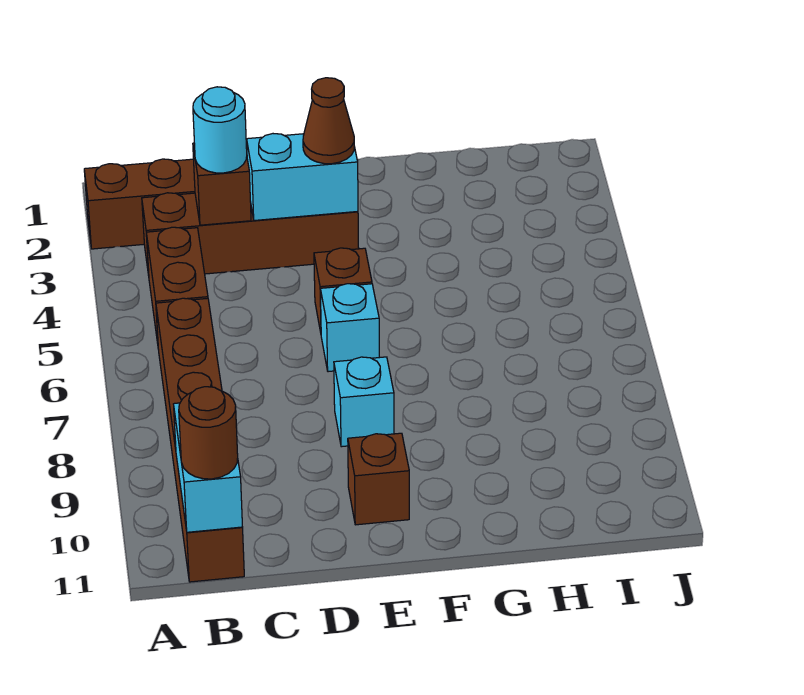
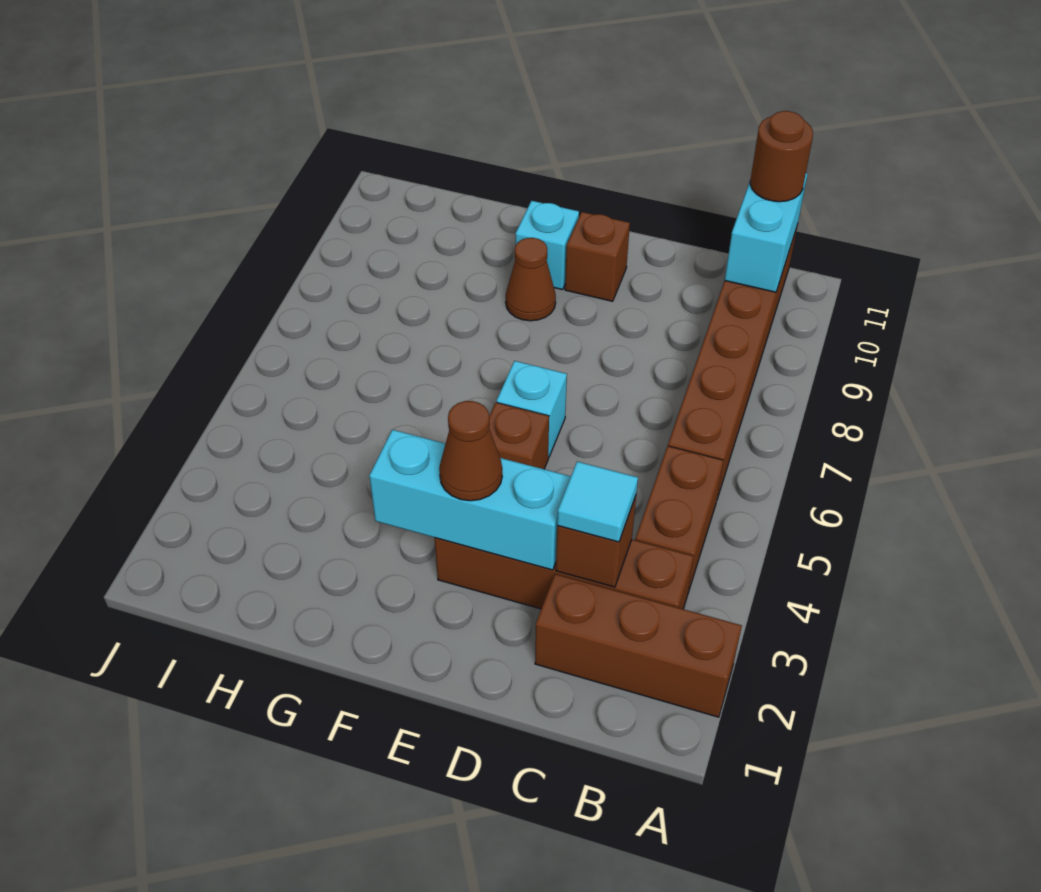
cyan 1x1 round brick [193,87,247,173] -> cyan 1x1 tile [557,462,638,542]
cyan 1x2 brick [247,134,358,220] -> cyan 1x3 brick [369,430,571,570]
cyan 1x1 brick [334,357,394,447] -> cyan 1x1 brick moved to [516,201,579,290]
none -> brown 1x1 cone [506,238,556,321]

